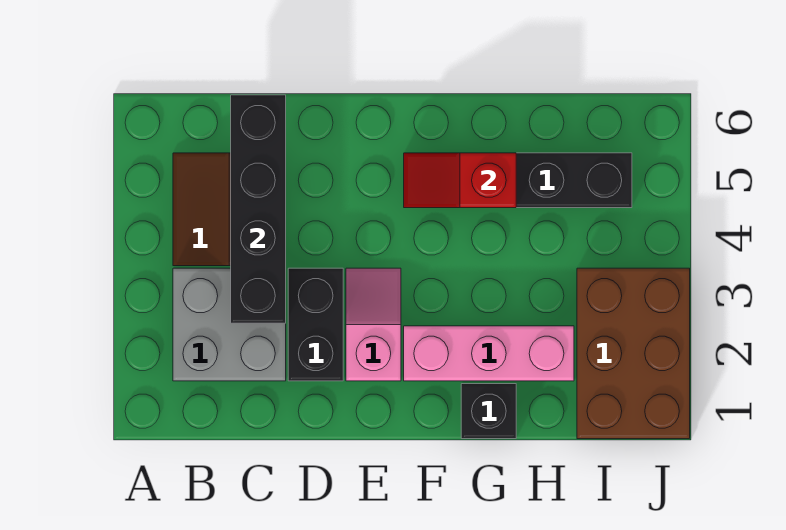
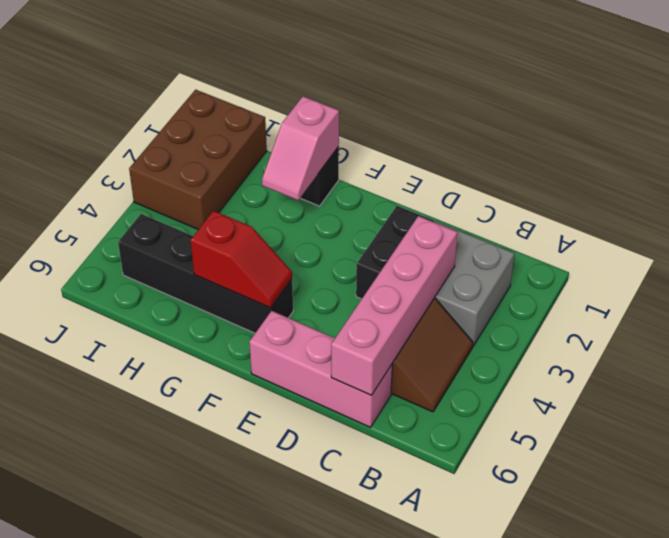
black 1x4 brick [231,95,286,323] -> pink 1x4 brick [331,216,458,395]
pink 1x2 slope [346,268,401,381] -> pink 1x2 slope moved to [262,97,339,200]
pink 1x3 brick [404,326,574,381] -> pink 1x3 brick moved to [249,311,392,427]

